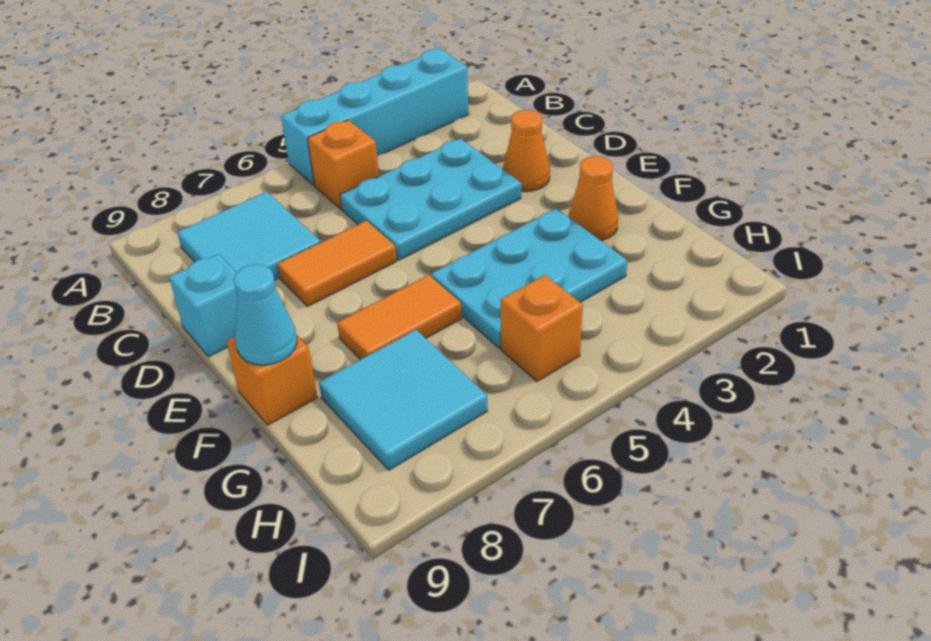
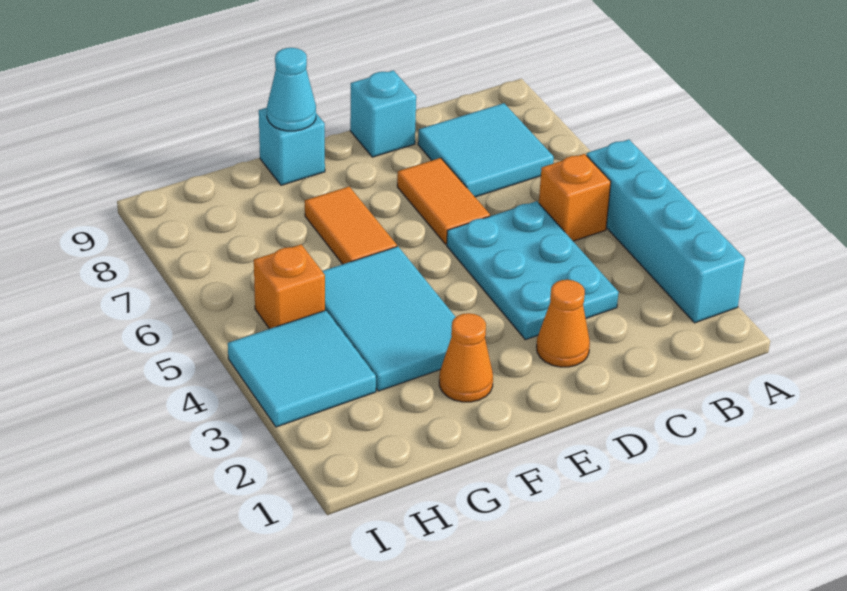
cyan 2x3 plate [431,208,627,348] -> cyan 2x3 tile [322,247,455,391]
orange 1x1 brick [227,335,317,425] -> cyan 1x1 brick [259,108,325,185]
cyan 2x2 tile [319,330,488,470] -> cyan 2x2 tile moved to [228,310,376,427]

